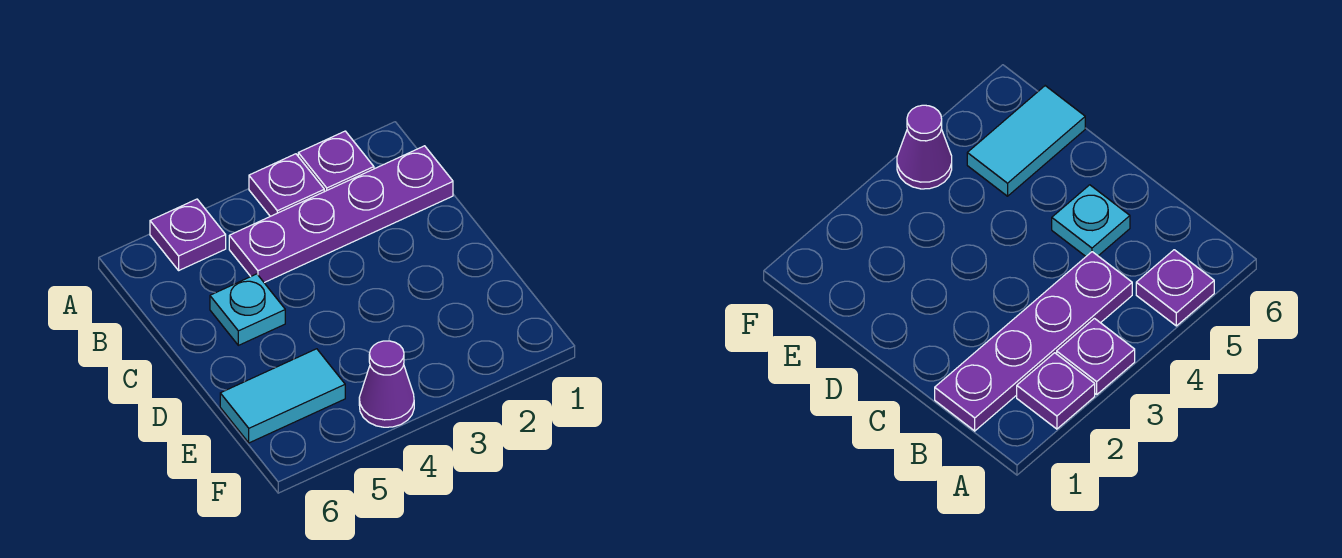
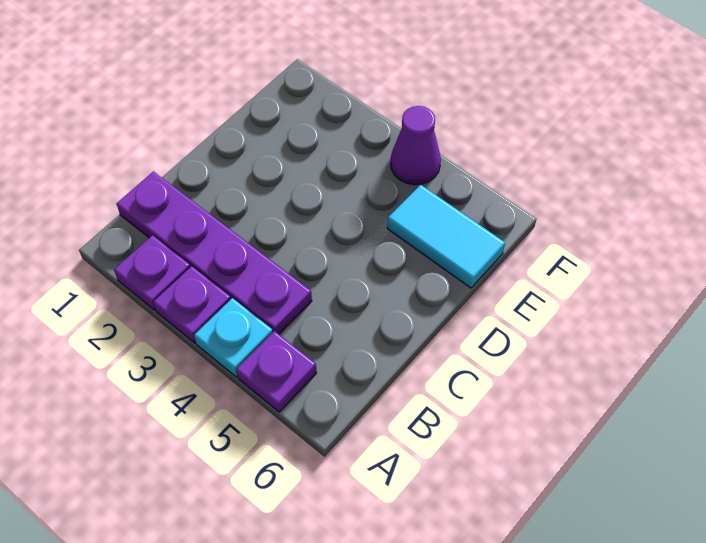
cyan 1x1 plate [210,274,285,345] -> cyan 1x1 plate moved to [194,298,273,377]

